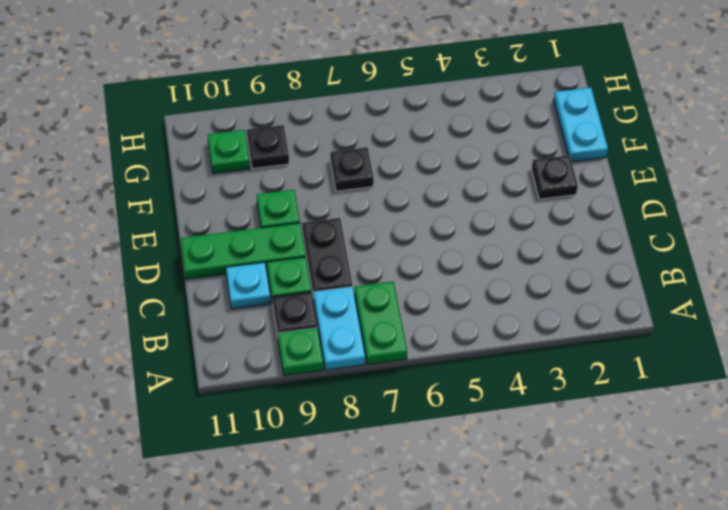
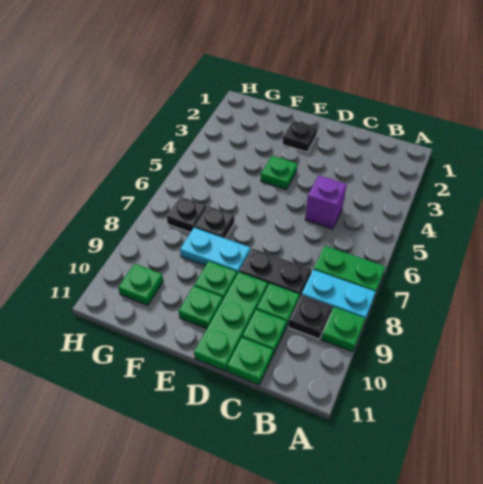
none -> purple 1x1 brick [305,175,347,229]
cyan 1x1 plate [226,262,271,309] -> green 1x1 plate [242,309,287,355]
none -> green 1x1 plate [227,338,273,385]
none -> green 1x1 plate [261,156,297,190]
none -> green 1x1 plate [179,286,223,329]
cyan 1x2 plate [554,88,608,162] -> cyan 1x2 plate moved to [180,228,250,274]
black 1x1 plate [247,125,289,169] -> black 1x1 plate moved to [167,197,207,232]

